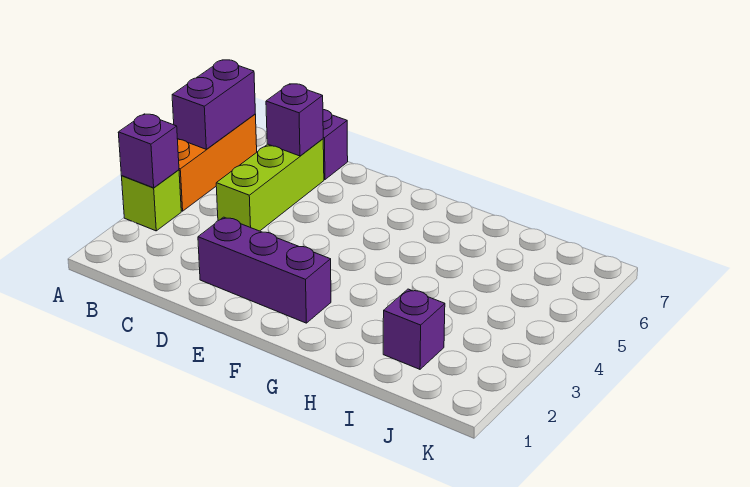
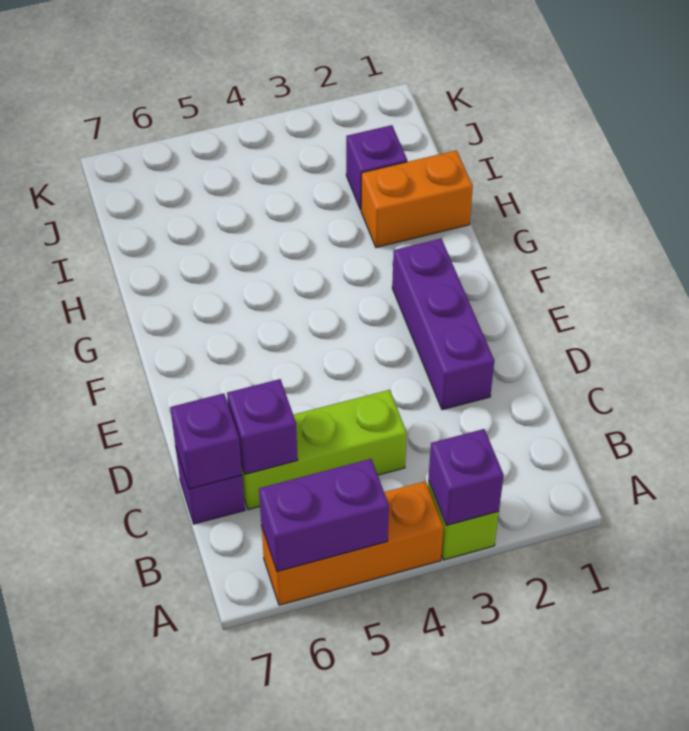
none -> purple 1x1 brick [170,393,242,489]
none -> orange 1x2 brick [361,150,473,248]

